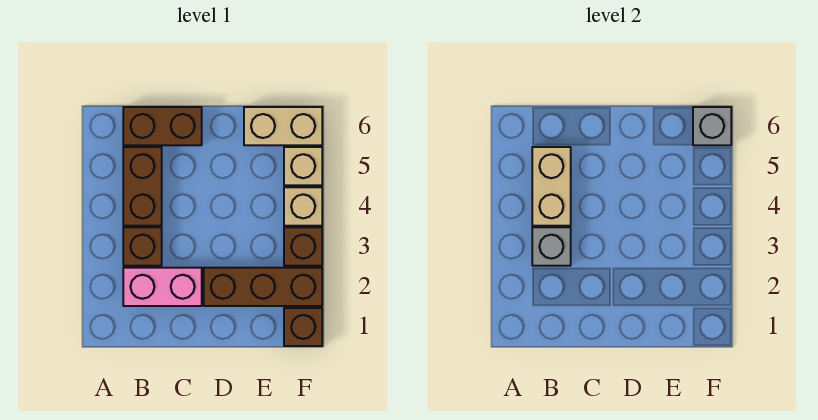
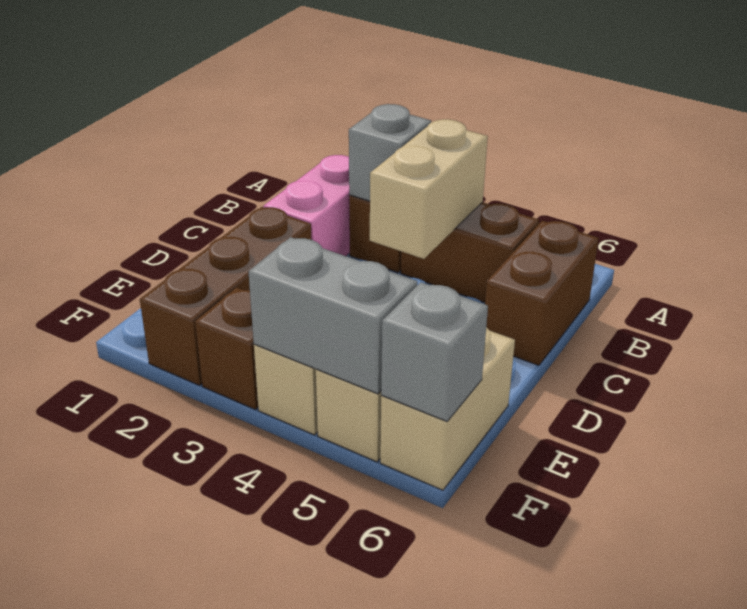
tan 1x2 brick [532,147,571,226] -> tan 1x2 brick turned to [370,119,488,259]
brown 1x1 brick [284,308,322,346] -> none
none -> grey 1x2 brick [248,237,417,394]

